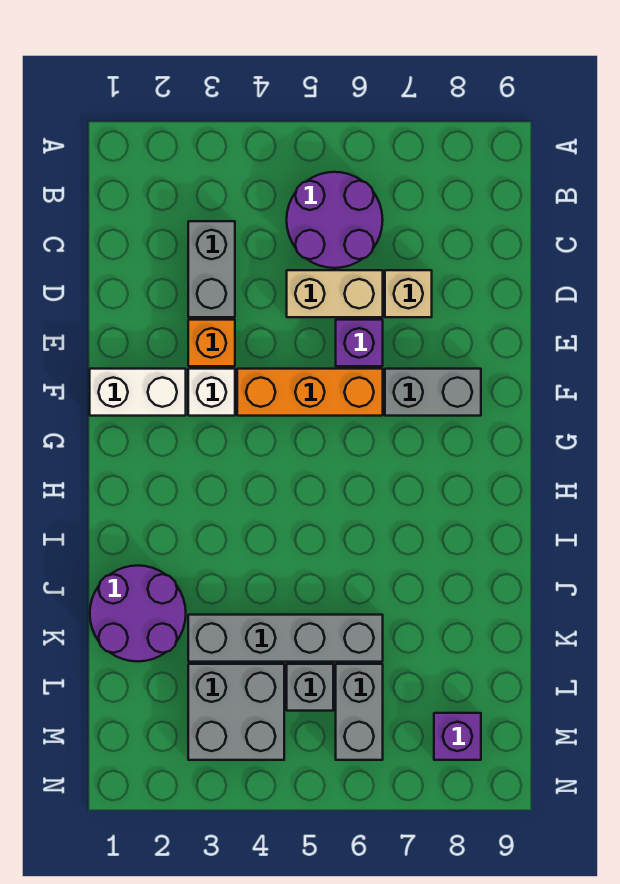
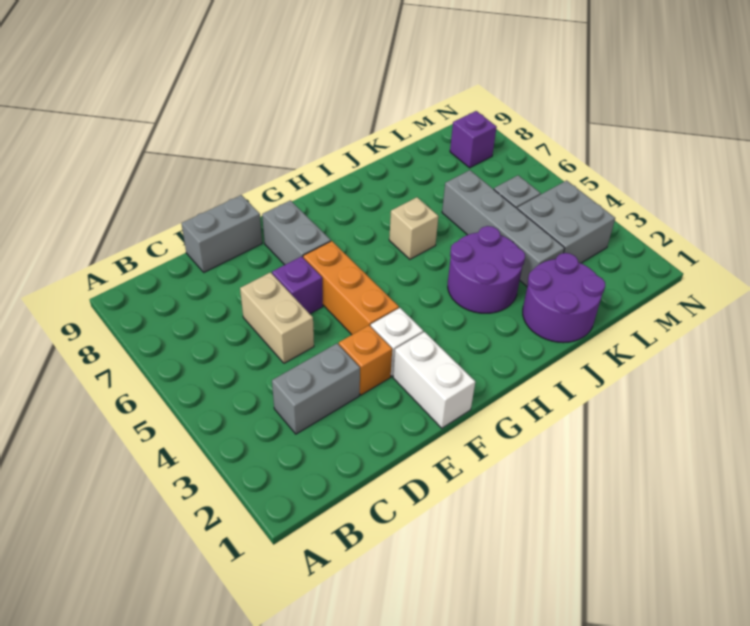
purple 2x2 round brick [287,172,383,268] -> purple 2x2 round brick moved to [448,226,525,313]
tan 1x1 brick [385,270,432,317] -> tan 1x1 brick moved to [389,197,438,259]
grey 1x2 brick [336,664,383,760] -> grey 1x2 brick moved to [181,195,262,272]

